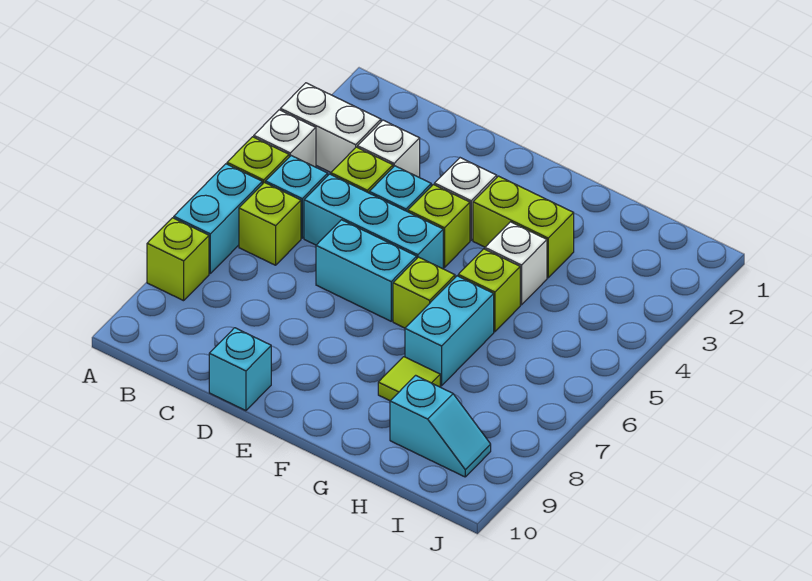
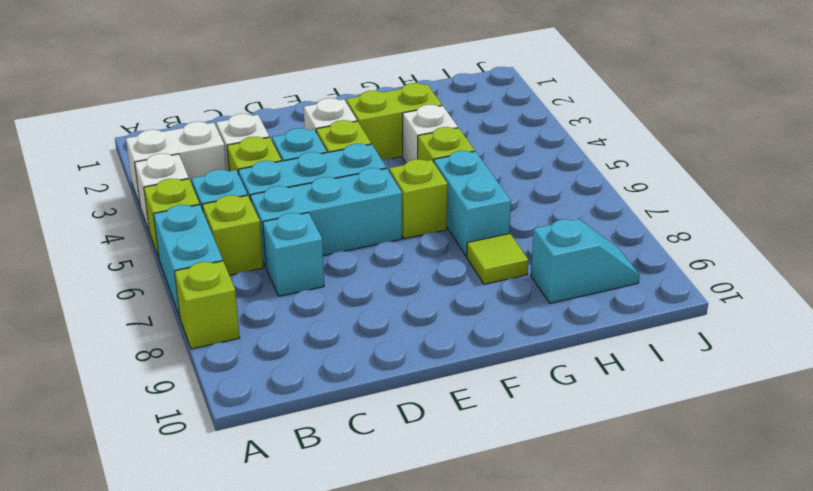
cyan 1x2 brick [316,220,417,321] -> cyan 1x3 brick [250,168,402,267]
cyan 1x1 brick [209,328,271,411] -> cyan 1x1 brick moved to [263,213,324,296]

